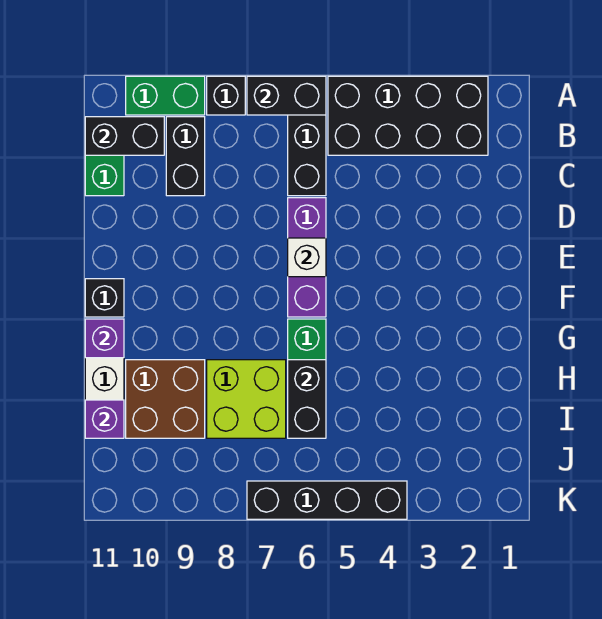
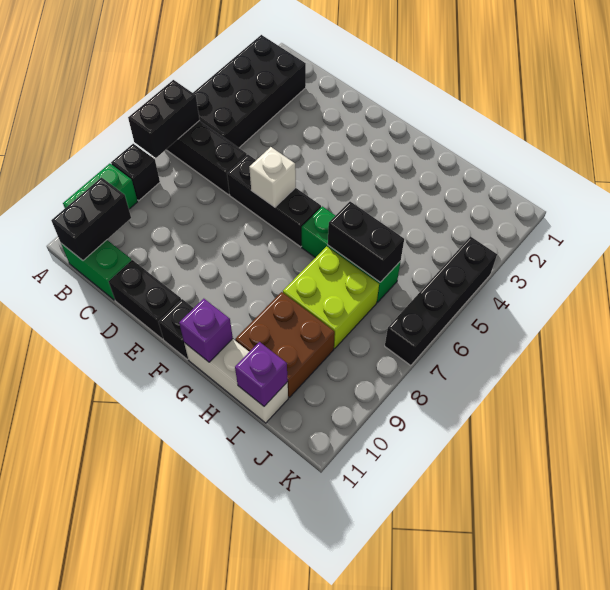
black 1x2 brick [166,117,205,196] -> black 1x2 brick moved to [109,260,181,339]
purple 1x3 brick [288,198,326,317] -> black 1x3 brick [227,155,321,247]

